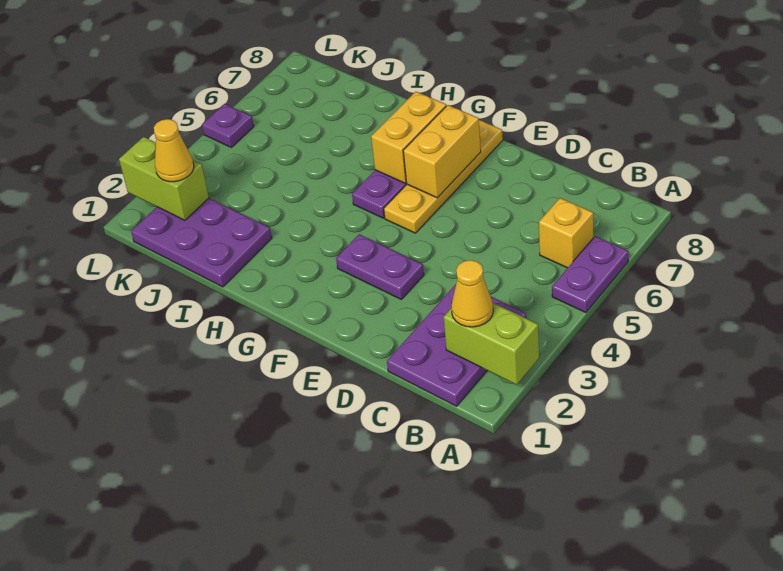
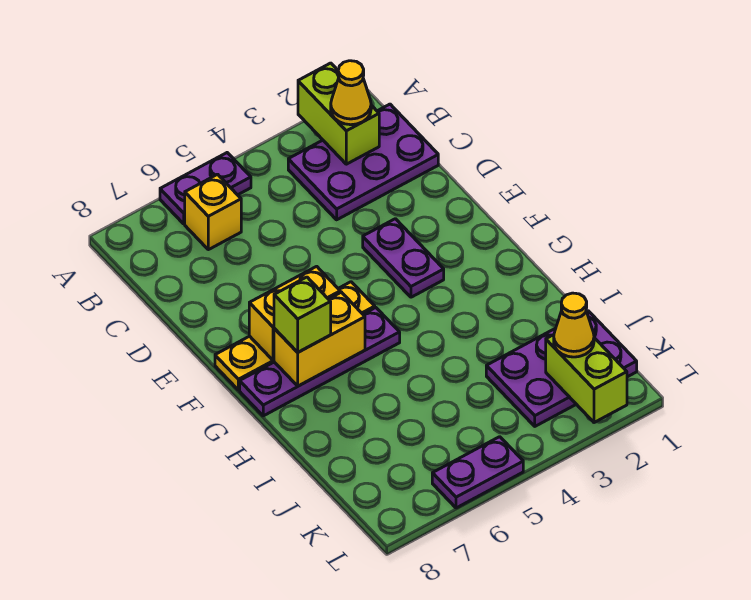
none -> lime 1x1 brick [274,277,331,352]
purple 2x3 plate [131,198,272,287] -> purple 2x3 plate turned to [486,311,637,426]
purple 1x1 plate [202,104,254,147] -> purple 1x2 plate [432,437,523,508]

